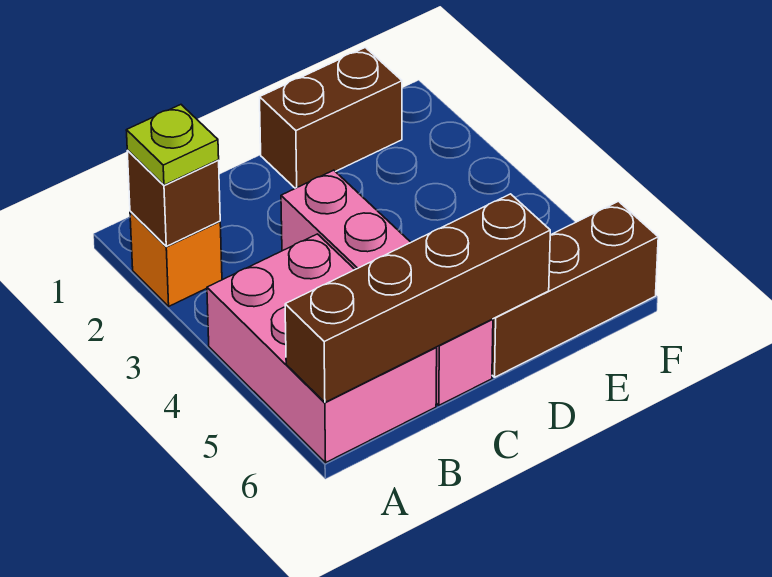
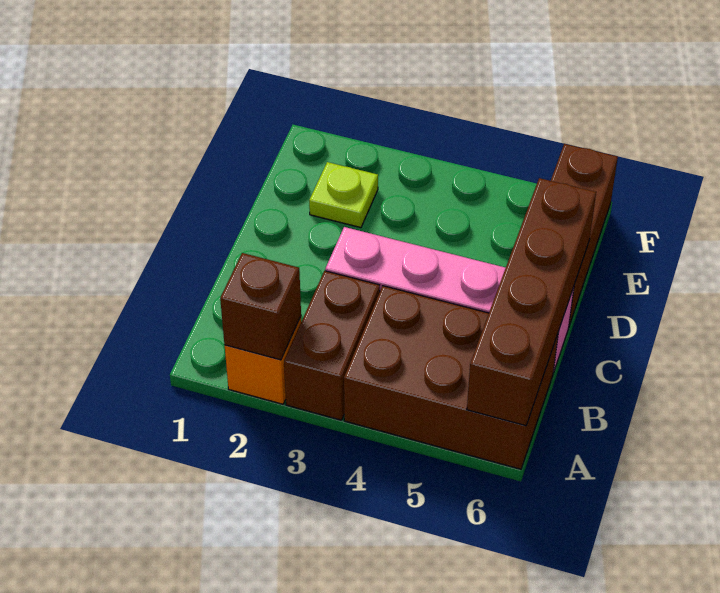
lime 1x1 plate [126,105,219,185] -> lime 1x1 plate moved to [309,162,378,228]
pink 2x3 brick [207,234,437,463] -> brown 2x3 brick [344,286,558,469]
brown 1x2 brick [260,47,402,188] -> brown 1x2 brick moved to [284,271,380,420]

